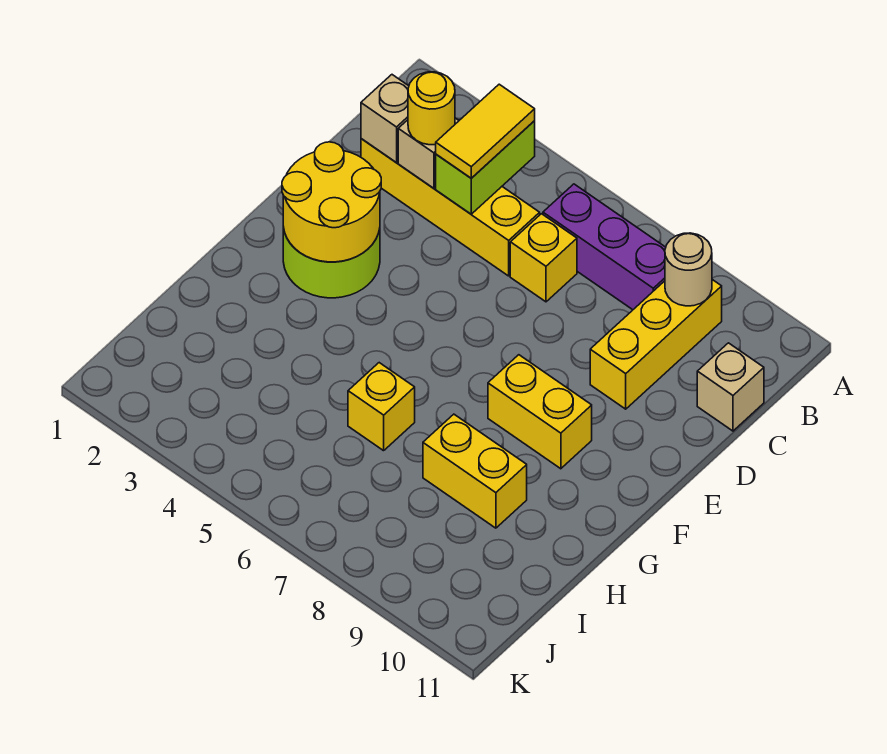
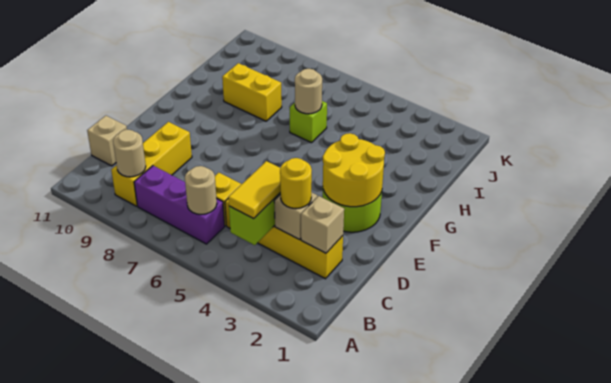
none -> tan 1x1 round brick [185,166,217,214]
yellow 1x2 brick [488,355,592,469] -> none
yellow 1x1 brick [348,363,415,451] -> lime 1x1 brick [290,101,327,143]
none -> tan 1x1 round brick [295,69,322,114]

